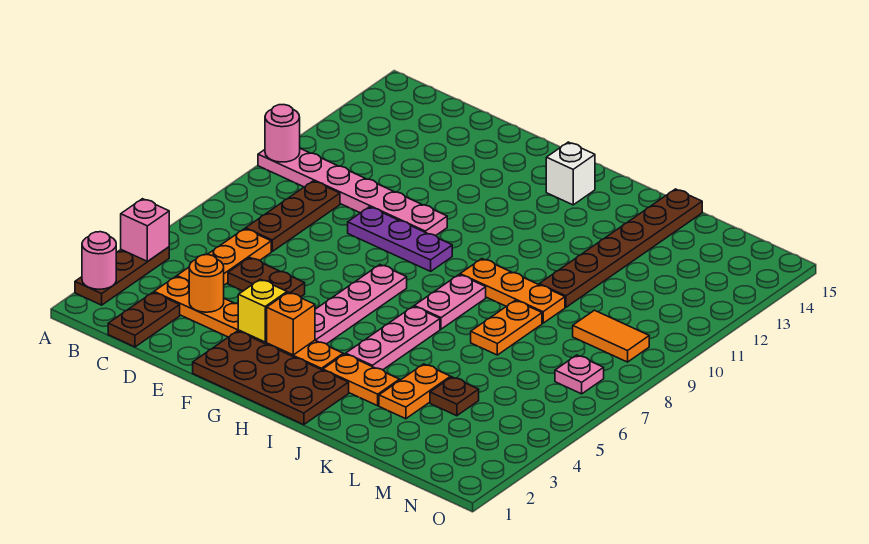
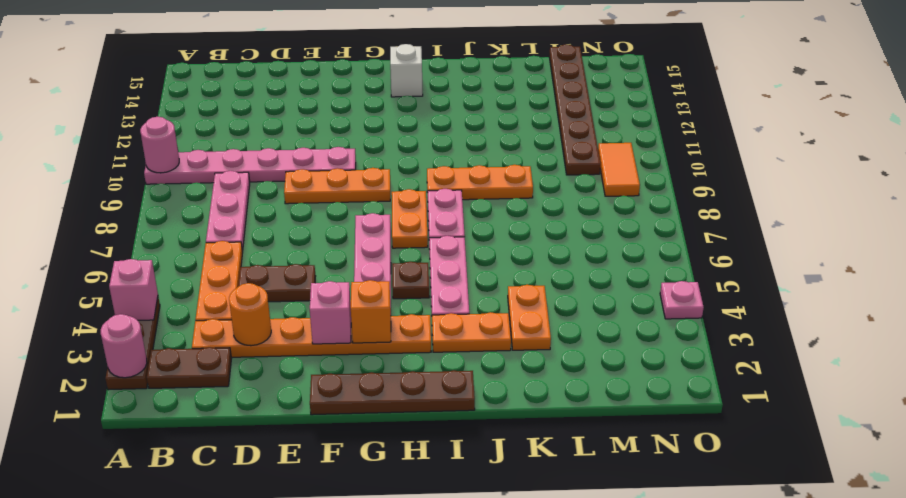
brown 1x2 plate [108,292,180,347] -> brown 1x2 plate turned to [147,347,231,388]
brown 1x3 plate [246,181,340,251] -> pink 1x3 plate [206,171,250,250]
purple 1x3 plate [348,207,452,271] -> orange 1x3 plate [284,168,390,204]
brown 2x4 plate [193,331,349,425] -> brown 1x4 plate [310,370,475,415]
yellow 1x1 brick [238,279,287,342] -> pink 1x1 brick [310,281,351,344]
orange 1x2 plate [471,300,542,355] -> orange 1x2 plate moved to [392,189,428,248]
brown 1x6 plate [539,189,702,307] -> brown 1x6 plate moved to [549,44,600,175]
brown 1x1 plate [430,377,479,416] -> brown 1x1 plate moved to [392,262,429,299]
orange 1x2 tile [573,310,649,362] -> orange 1x2 tile turned to [598,143,640,196]
pink 1x1 plate [555,355,604,394] -> pink 1x1 plate moved to [660,281,704,319]

